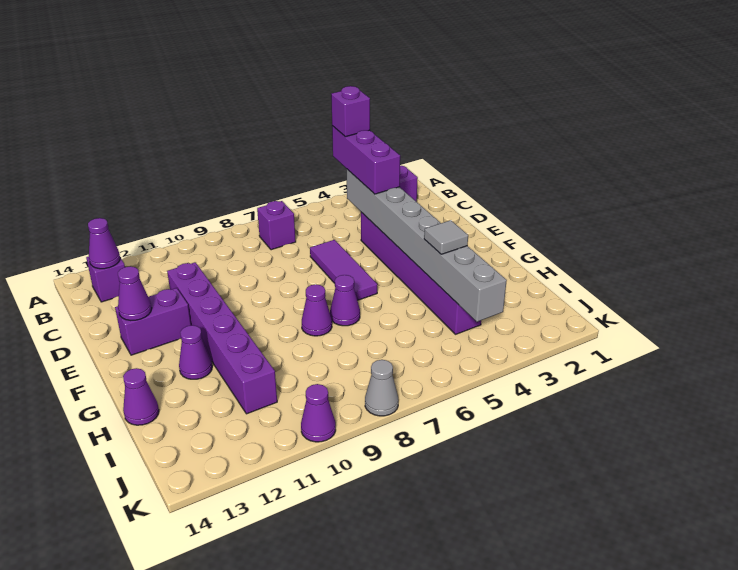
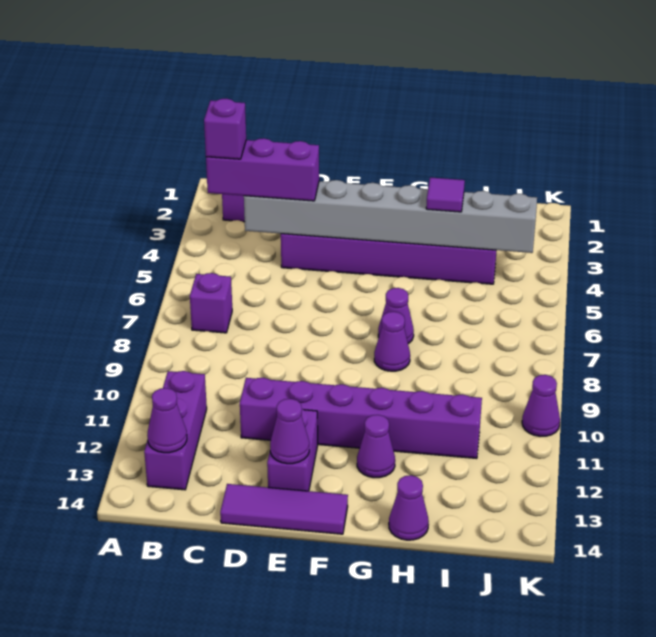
purple 1x1 brick [86,257,125,302] -> purple 1x3 brick [144,371,207,490]
purple 1x3 tile [310,240,377,300] -> purple 1x3 tile moved to [220,484,348,534]
grey 1x1 tile [424,220,468,254] -> purple 1x1 tile [426,177,465,212]
grey 1x1 cone [365,360,399,416] -> none

